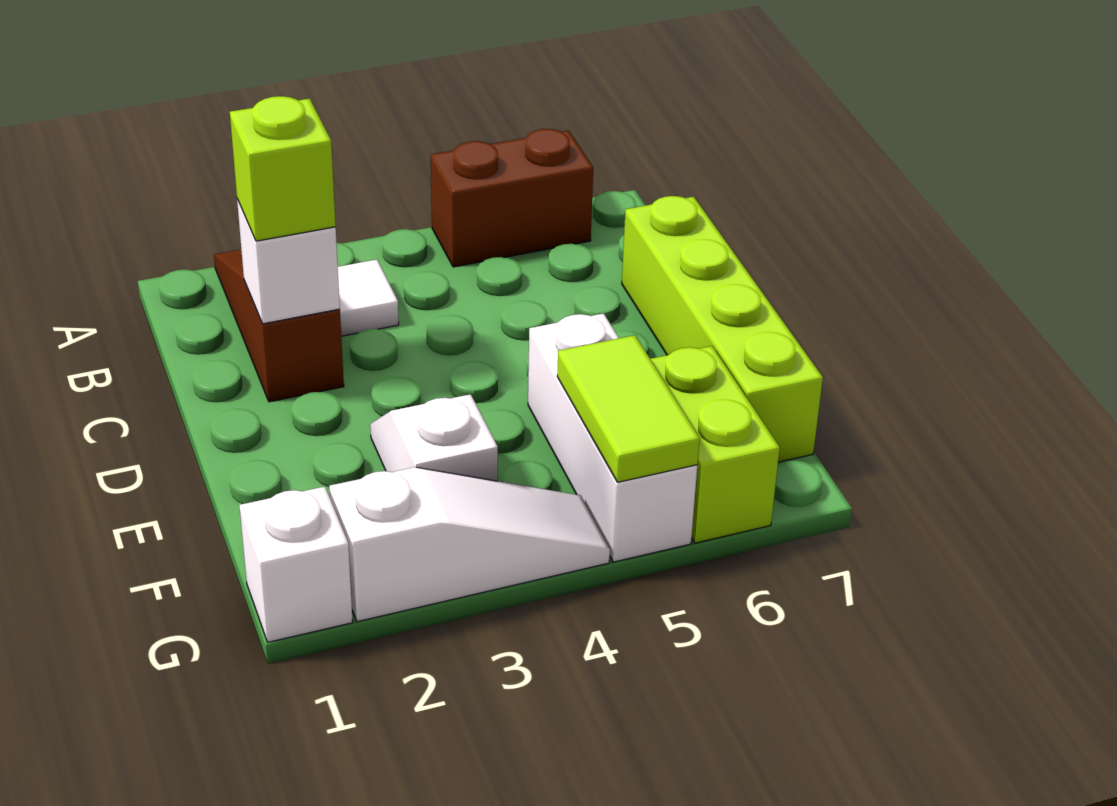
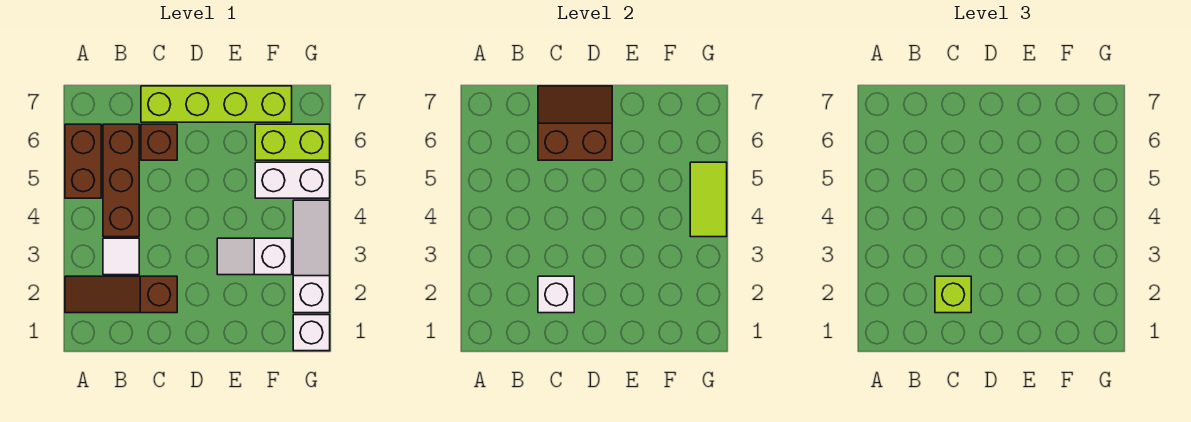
none -> brown 1x3 brick [103,124,139,237]
none -> brown 1x1 brick [141,124,177,160]
none -> brown 2x2 slope [538,86,612,160]
white 1x3 brick [528,313,697,562] -> white 1x2 brick [255,162,330,198]
lime 1x2 tile [557,335,700,482] -> lime 1x2 tile turned to [690,162,727,237]

